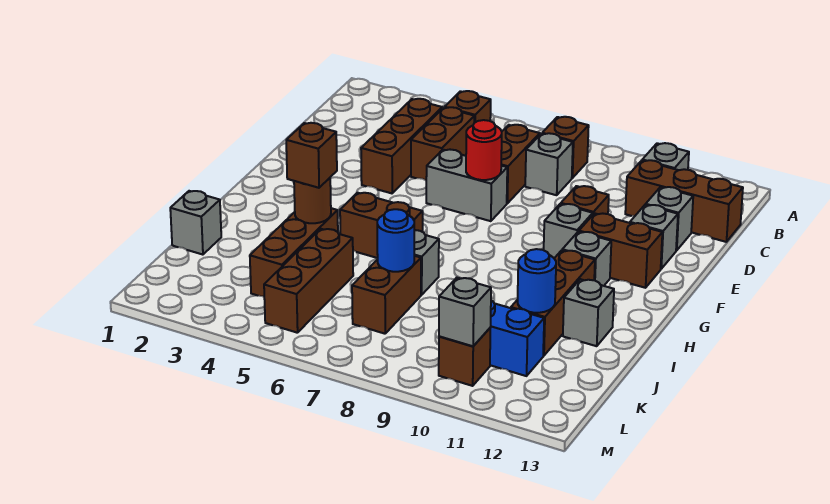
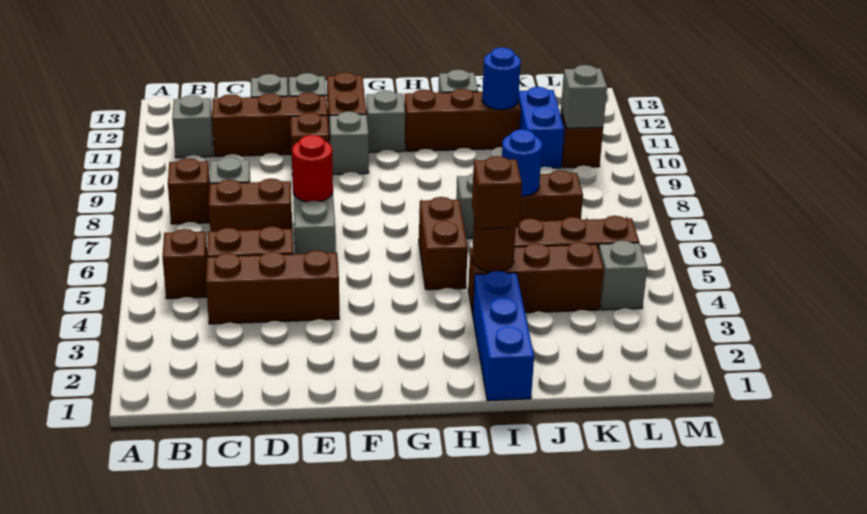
brown 1x3 brick [625,160,743,242] -> brown 1x3 brick turned to [212,92,328,157]
none -> blue 1x3 brick [473,271,534,401]
grey 1x1 brick [170,191,221,255] -> grey 1x1 brick moved to [599,241,647,310]

